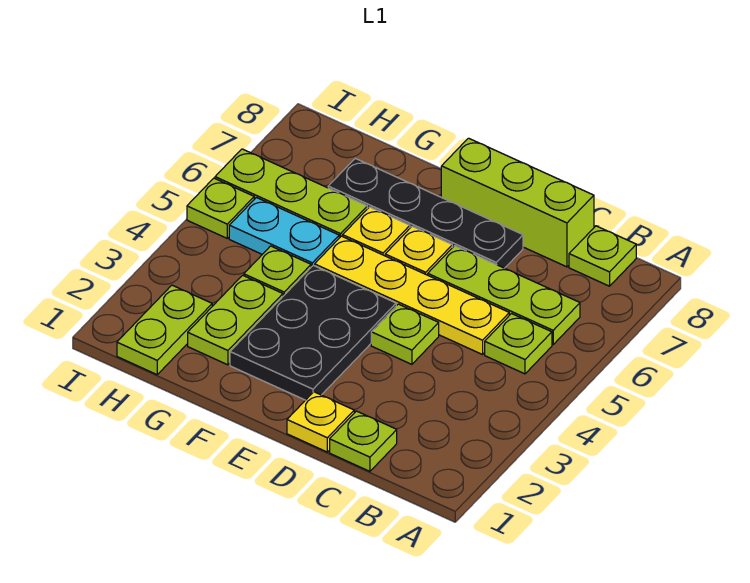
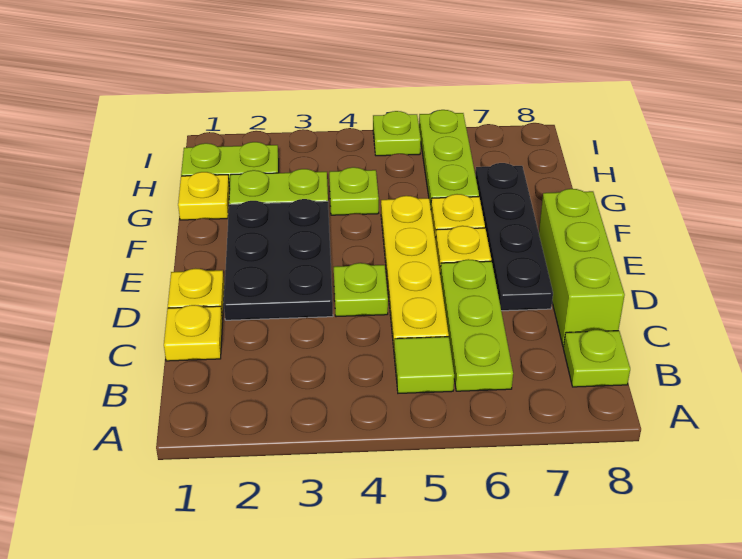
lime 1x1 plate [485,314,552,374] -> lime 1x1 tile [394,337,454,393]
lime 1x1 plate [330,411,397,471] -> yellow 1x1 plate [164,305,222,361]
black 2x3 plate [230,265,396,400] -> black 2x3 plate turned to [224,199,333,320]
none -> yellow 1x1 plate [178,172,230,220]
cyan 1x2 plate [229,197,339,267] -> none

